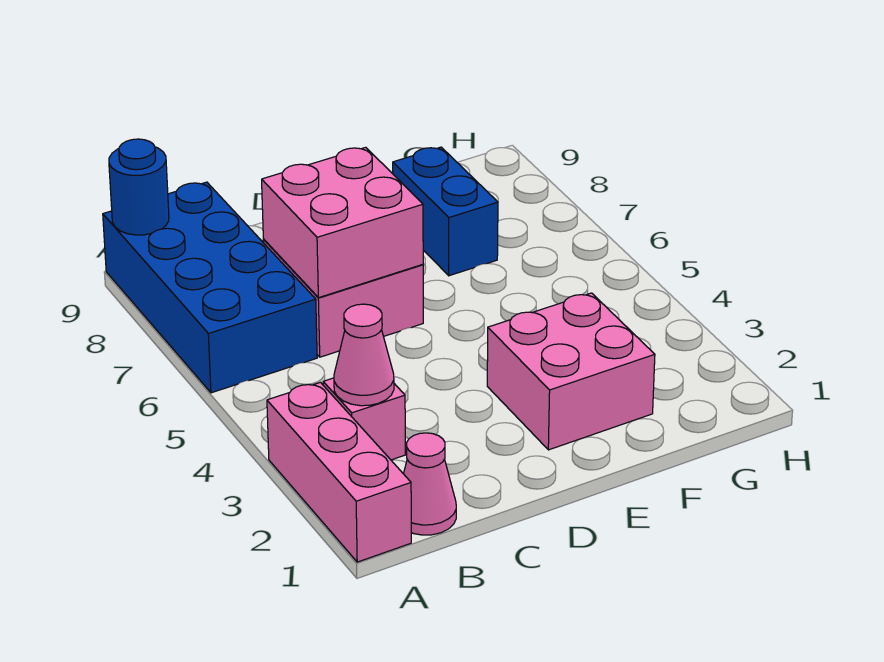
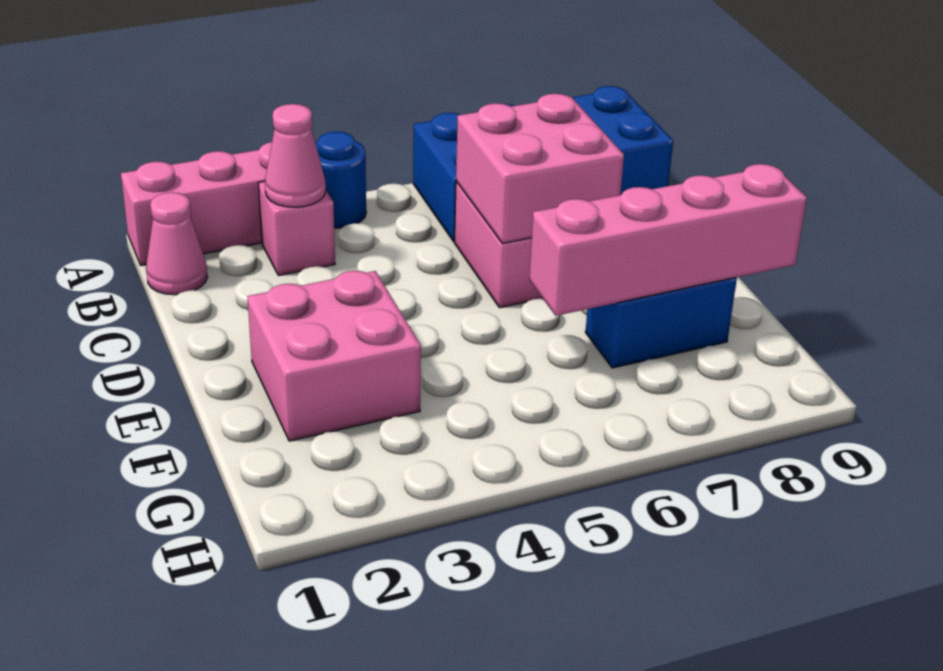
blue 1x1 round brick [109,139,169,235] -> blue 1x1 round brick moved to [315,132,366,228]
none -> pink 1x4 brick [529,164,807,316]

